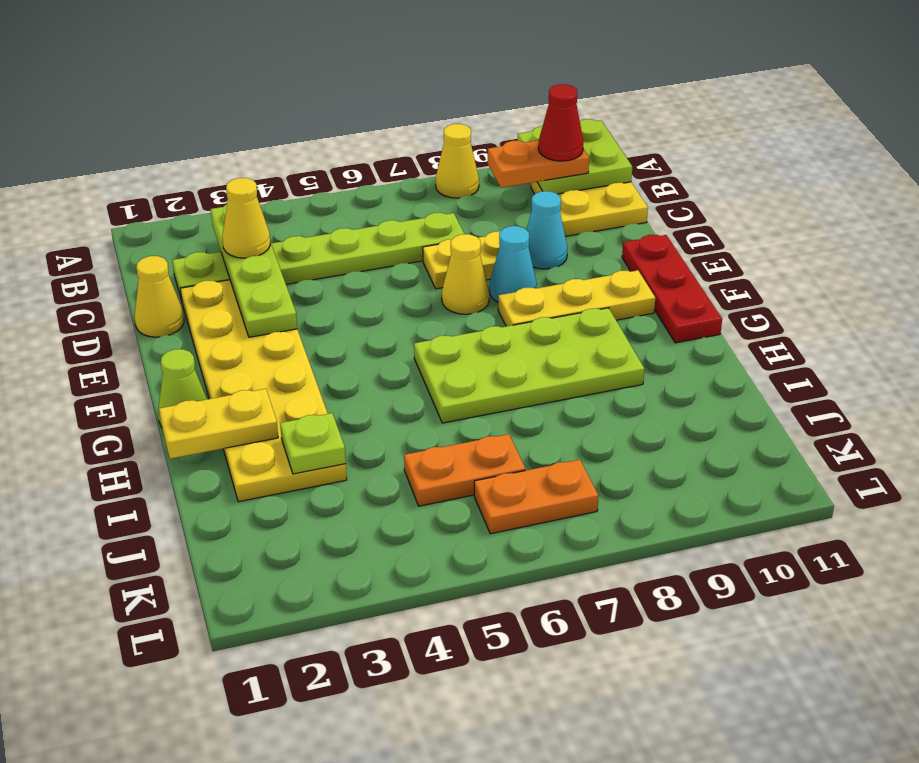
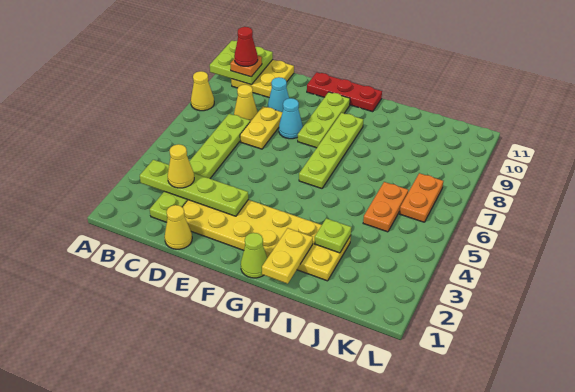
orange 1x2 plate [488,140,589,187] -> orange 1x1 plate [230,55,262,77]
yellow 1x1 cone [442,234,489,314] -> yellow 1x1 cone moved to [234,85,258,122]
yellow 1x3 plate [498,270,655,326] -> lime 1x3 plate [298,92,350,148]
lime 2x4 plate [414,308,644,423] -> lime 1x4 plate [299,113,363,188]

